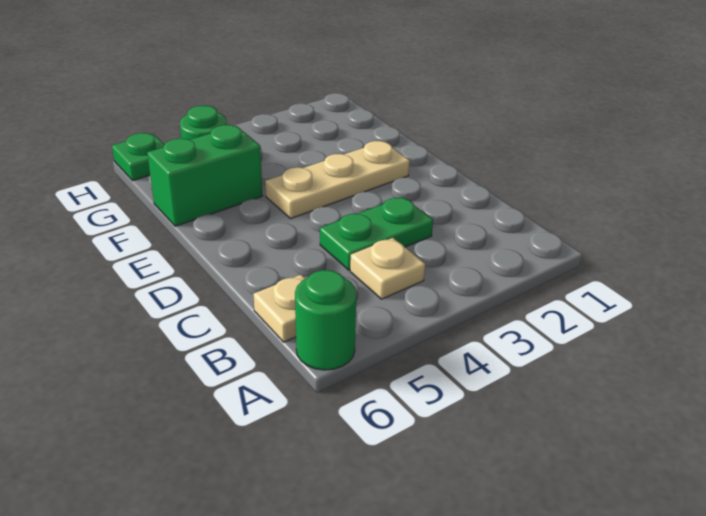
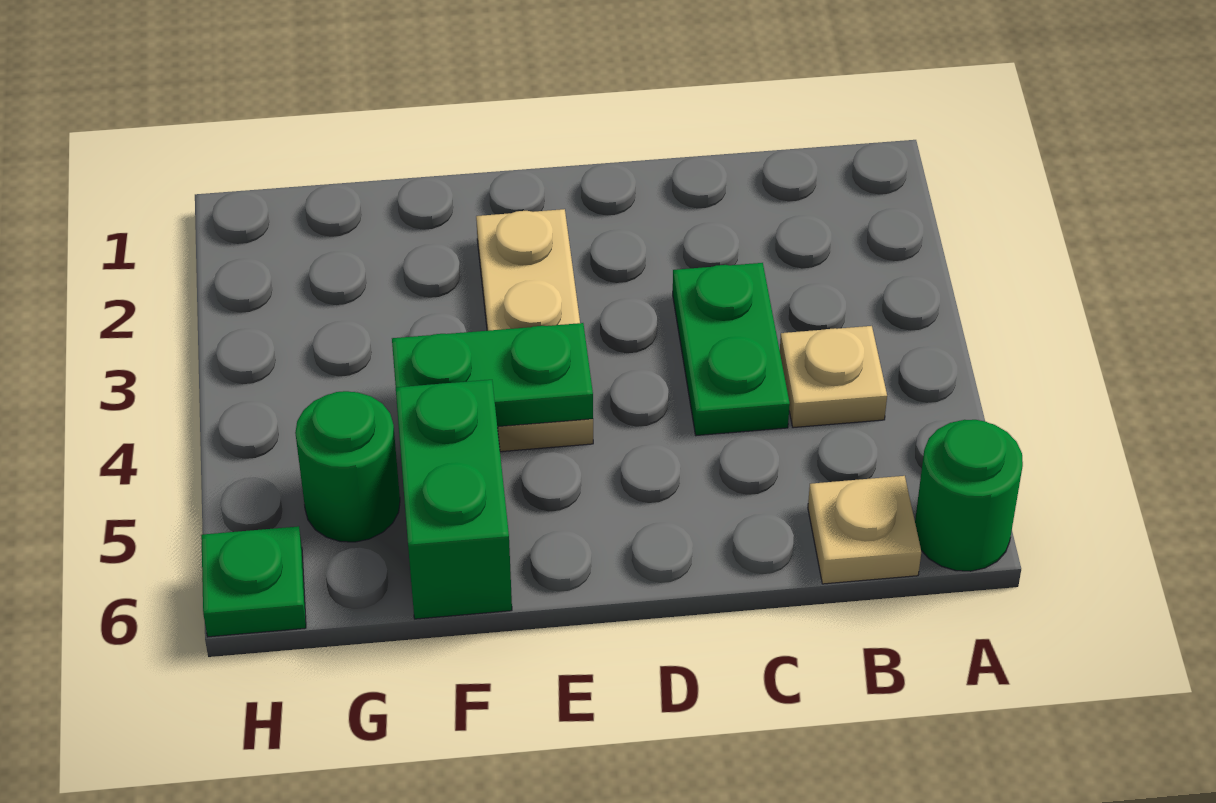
none -> green 1x2 plate [392,323,593,427]

